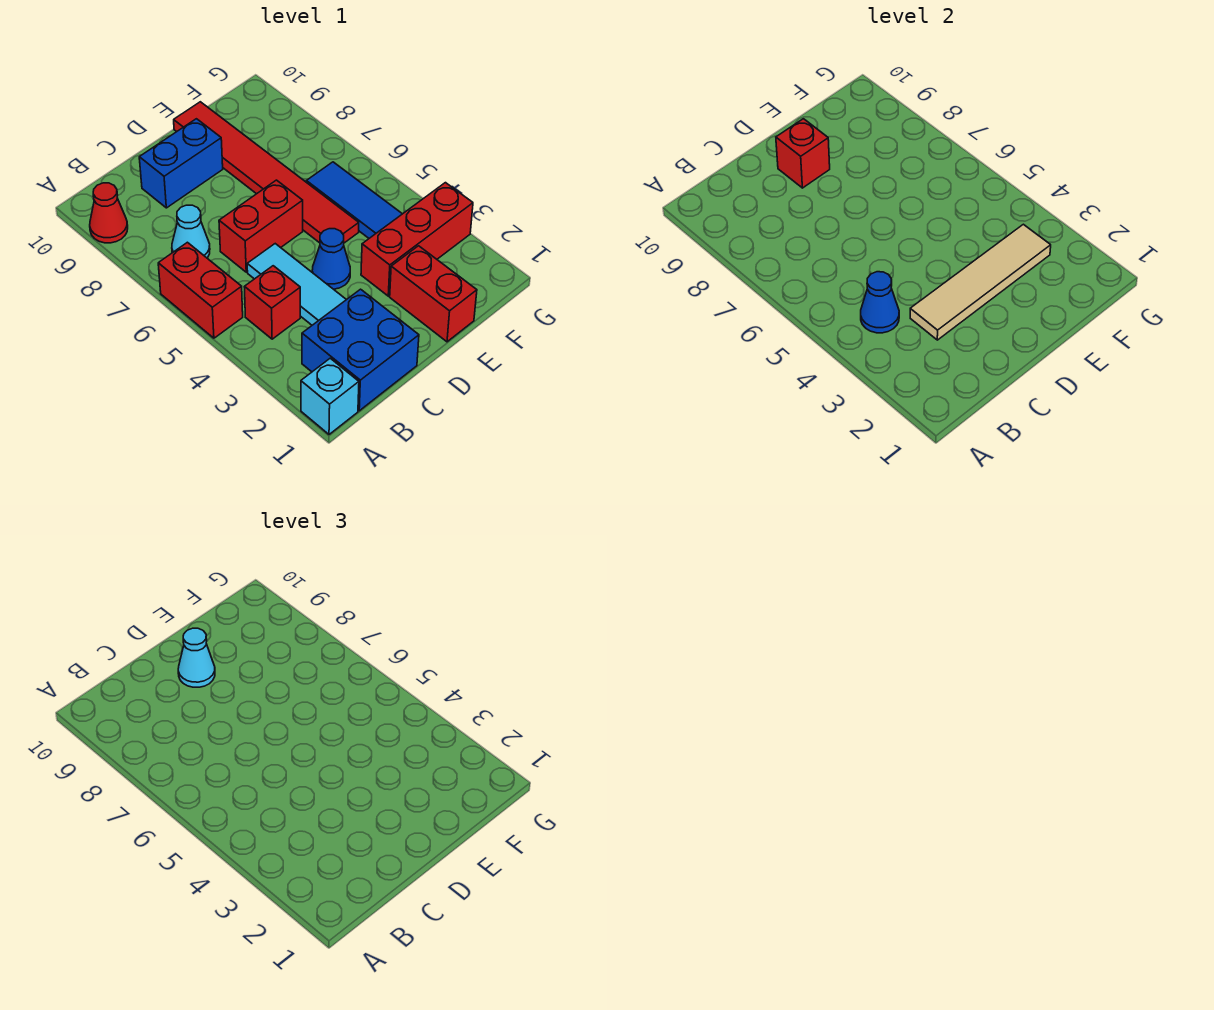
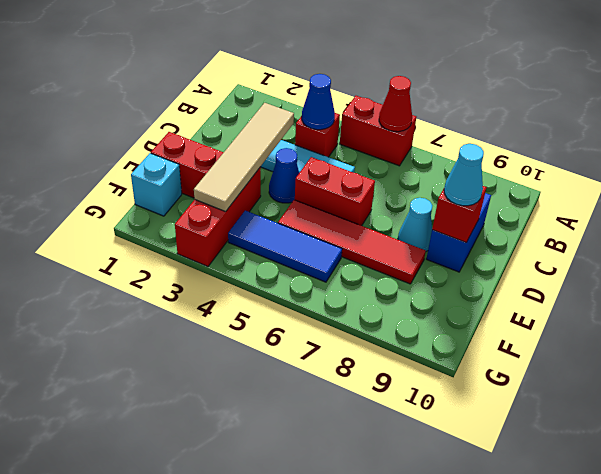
cyan 1x1 brick [301,358,359,434] -> cyan 1x1 brick moved to [131,153,182,216]
red 1x1 cone [90,183,128,243] -> red 1x1 cone moved to [379,76,412,132]
blue 2x2 brick [302,289,419,411] -> none
cyan 1x1 cone [172,205,210,258] -> cyan 1x1 cone moved to [398,198,433,251]
red 1x2 brick [219,180,303,272] -> red 1x2 brick turned to [295,157,375,226]
red 1x6 tile [174,102,359,243] -> red 1x4 tile [278,200,426,284]

